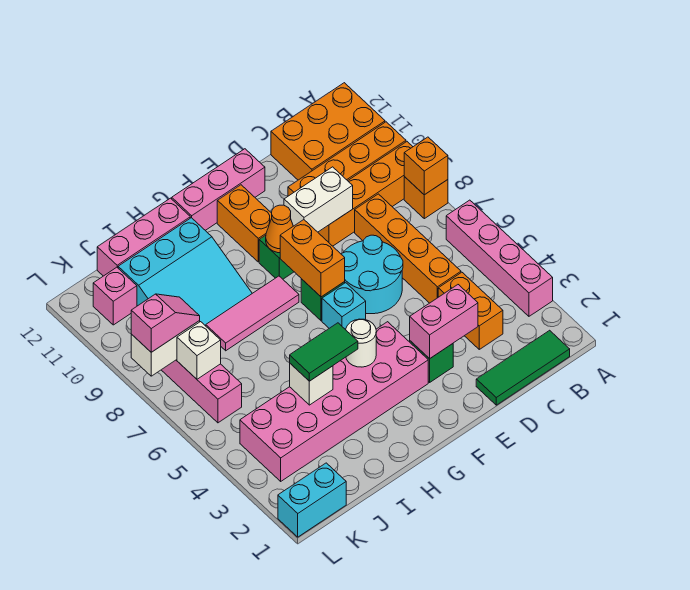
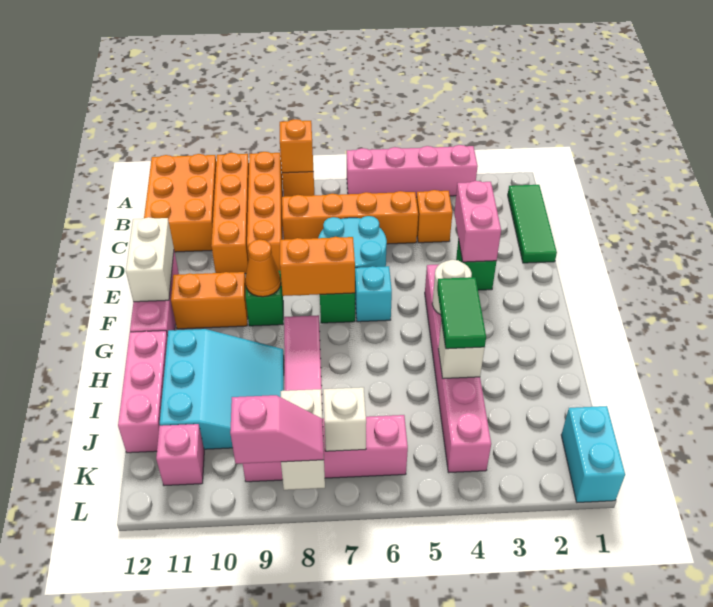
orange 1x2 brick [438,272,503,349] -> orange 1x1 brick [416,190,452,243]
white 1x2 brick [284,167,353,232] -> white 1x2 brick moved to [126,217,174,302]
pink 2x6 brick [240,322,428,481] -> pink 1x6 brick [425,264,491,473]
pink 1x2 slope [131,294,200,352] -> pink 1x2 slope turned to [230,395,324,464]

